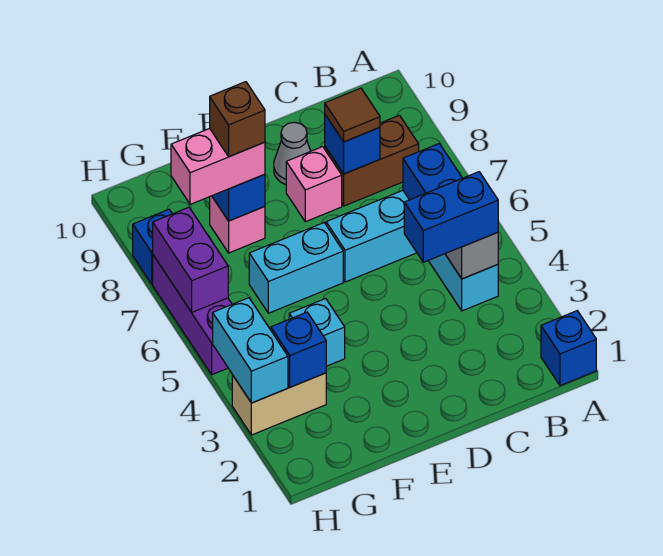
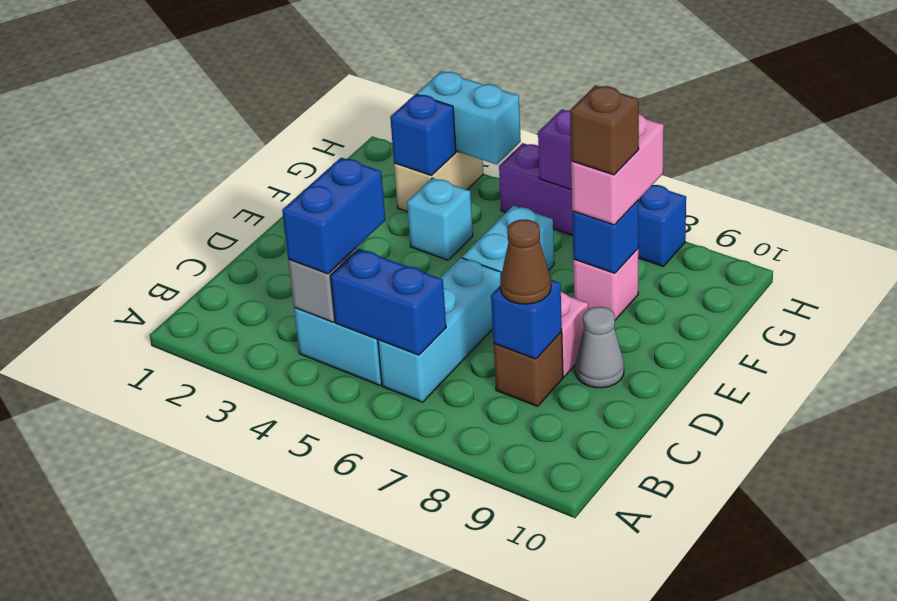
blue 1x1 brick [541,311,596,386] -> none
brown 1x2 brick [325,115,419,206] -> brown 1x1 brick [494,332,563,406]
brown 1x1 tile [325,88,380,142] -> brown 1x1 cone [500,219,551,304]

